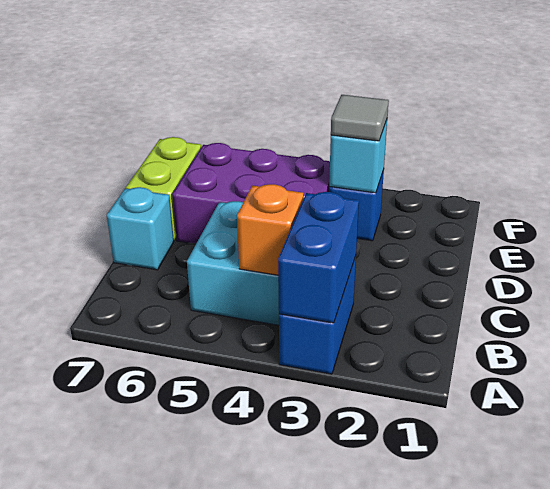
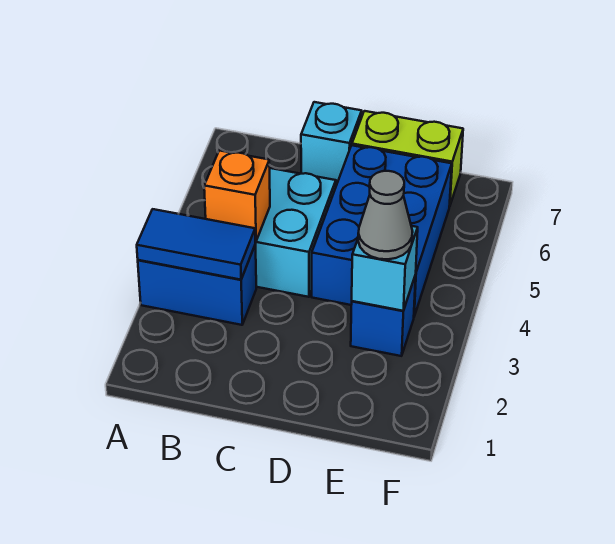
blue 1x2 brick [278,192,359,323] -> blue 1x2 tile [137,209,255,280]
purple 2x3 brick [172,143,330,243] -> blue 2x3 brick [312,145,452,316]
grey 1x1 tile [331,95,389,141] -> grey 1x1 cone [358,171,413,259]

